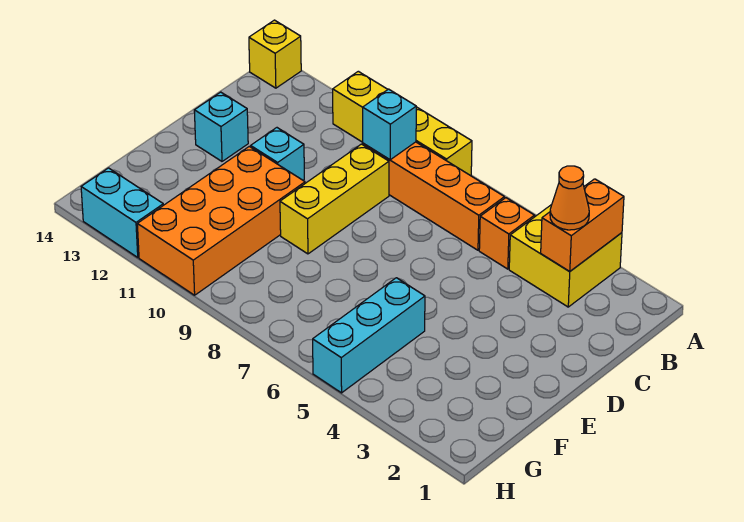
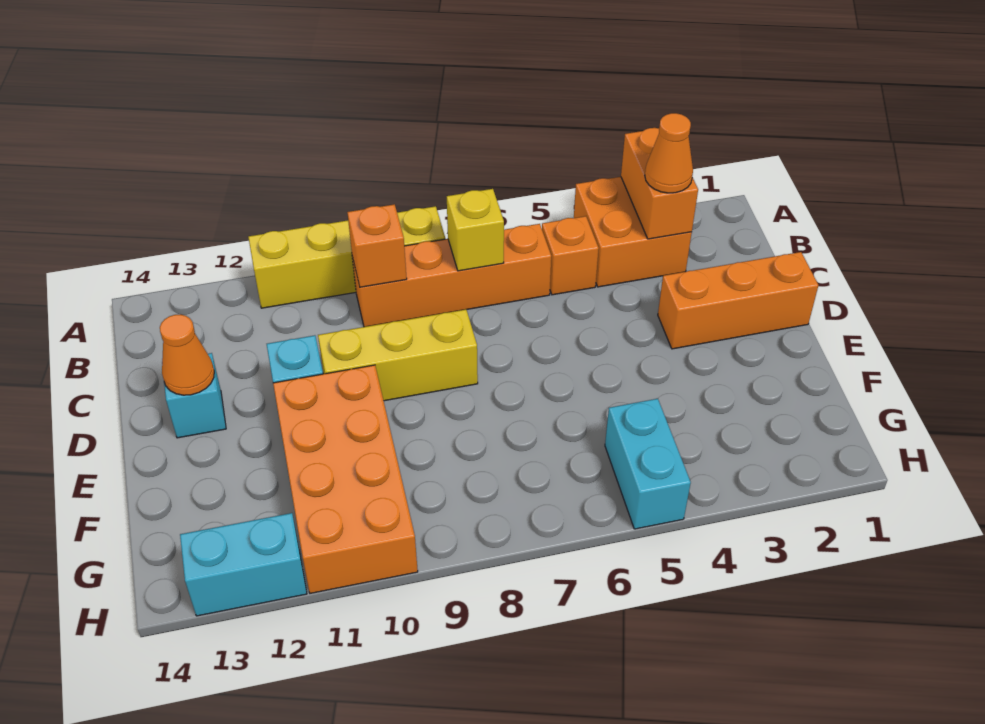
yellow 2x2 brick [509,205,622,307] -> orange 2x2 brick [574,177,692,287]
yellow 1x1 brick [249,20,301,88] -> yellow 1x1 brick moved to [447,189,504,271]
cyan 1x1 brick [363,89,416,160] -> orange 1x1 brick [347,204,407,287]
yellow 1x3 brick [280,144,389,254] -> yellow 1x3 brick turned to [318,309,478,401]
none -> orange 1x3 brick [658,252,818,349]
none -> orange 1x1 cone [160,314,214,395]
cyan 1x3 brick [313,278,425,393] -> cyan 1x2 brick [605,399,691,529]

